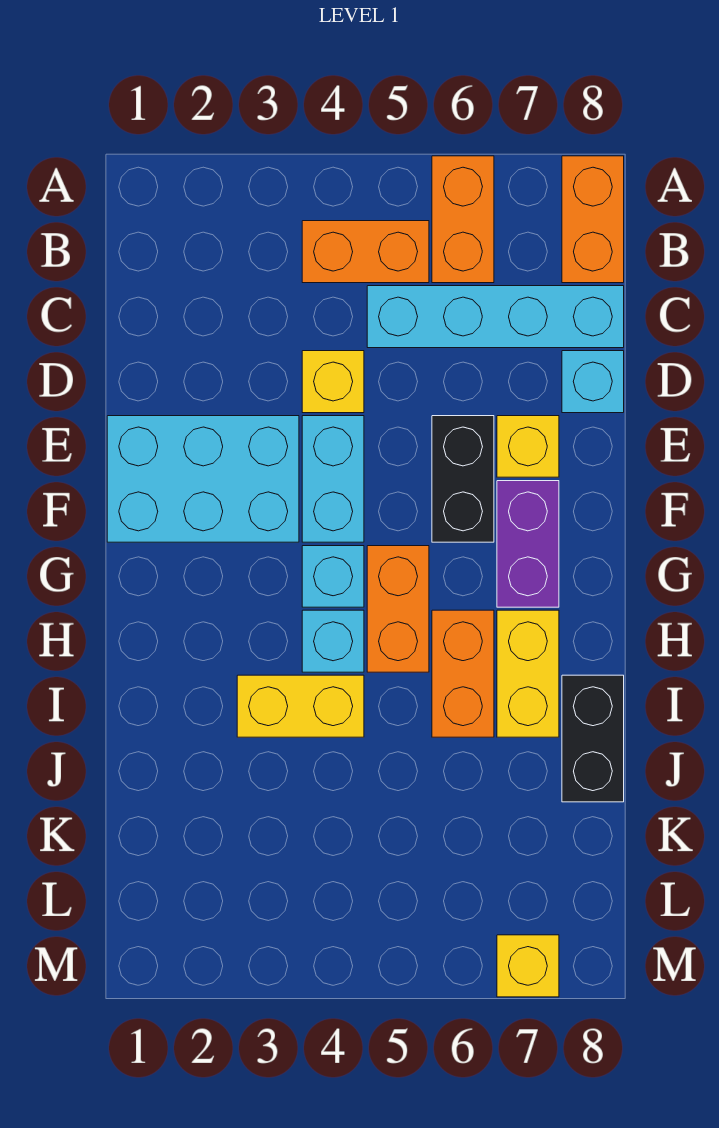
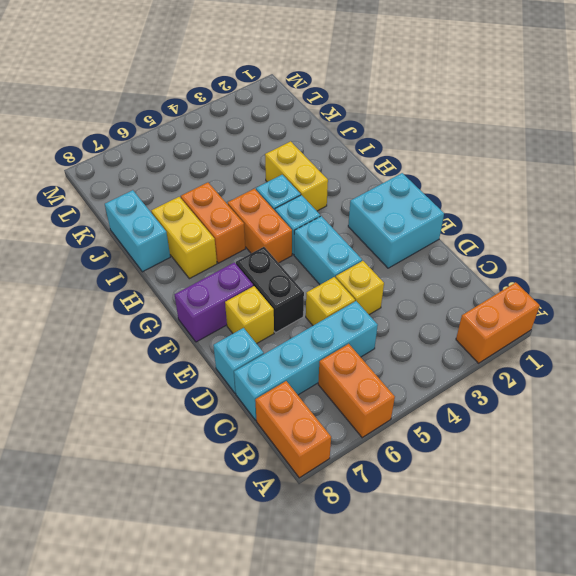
orange 1x2 brick [302,221,429,283] -> orange 1x2 brick moved to [456,282,540,363]
cyan 2x3 brick [107,416,299,542] -> cyan 2x2 brick [348,173,444,268]
purple 1x2 brick [497,481,559,607] -> purple 1x2 brick turned to [175,262,253,342]
yellow 1x2 brick [237,675,364,737] -> yellow 1x2 brick turned to [265,141,328,211]
black 1x2 brick [562,675,624,802] -> cyan 1x2 brick [105,190,170,272]
yellow 1x1 brick [497,935,559,997] -> yellow 1x1 brick moved to [306,277,355,325]

